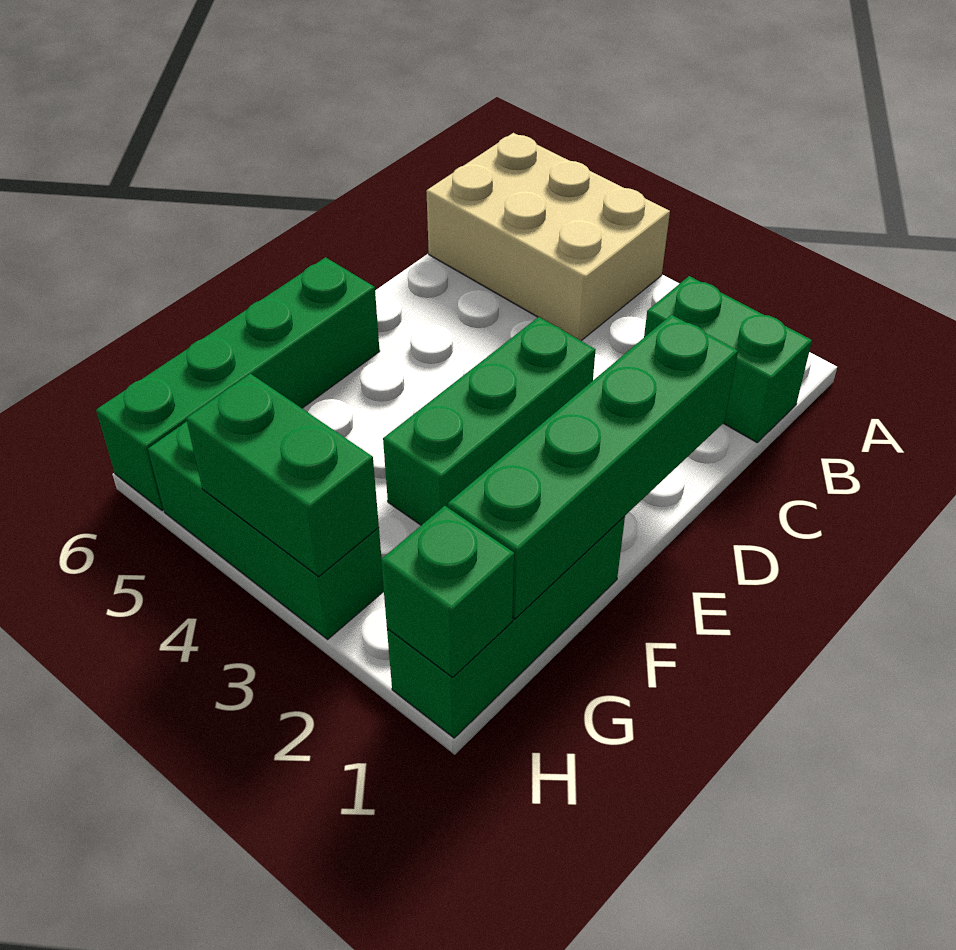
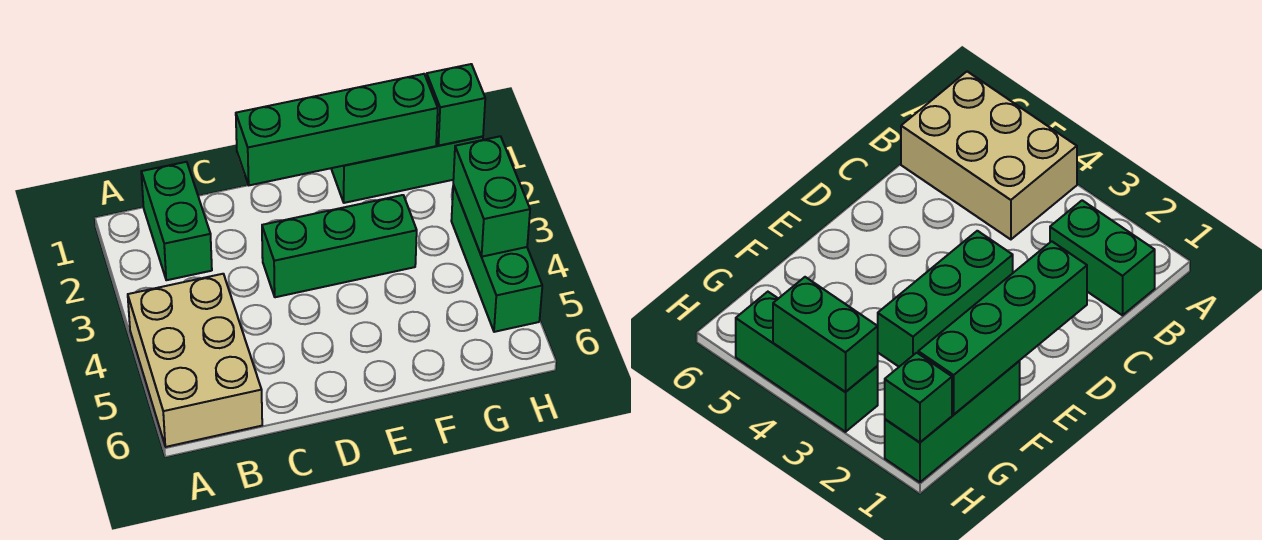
green 1x4 brick [96,257,380,511] -> none

